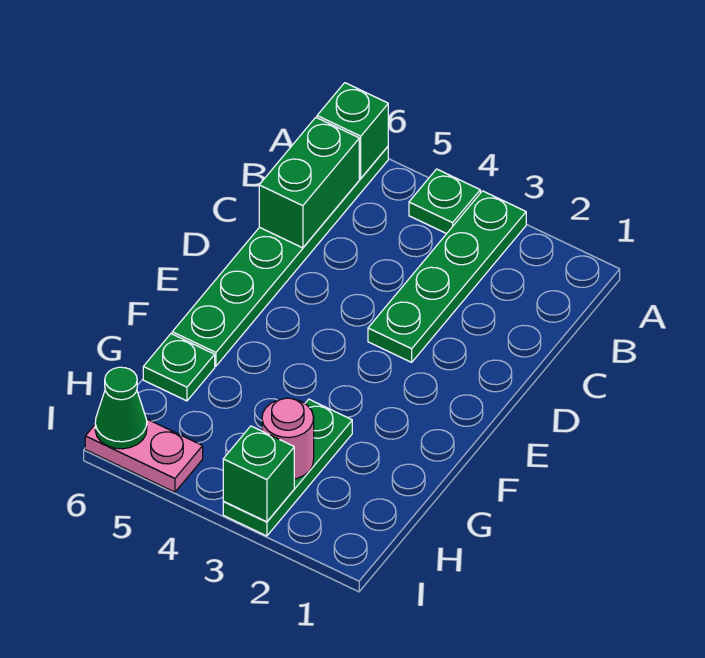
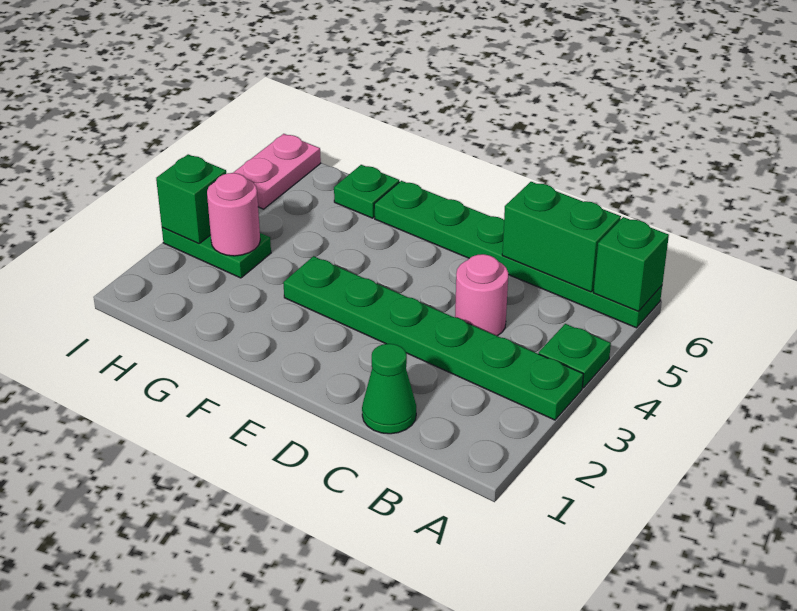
green 1x4 plate [368,191,526,362] -> green 1x6 plate [283,256,583,420]
none -> pink 1x1 round brick [455,254,508,336]
green 1x3 plate [223,399,352,536] -> green 1x2 plate [162,227,271,278]
green 1x1 cone [95,367,147,449] -> green 1x1 cone moved to [362,344,416,434]

